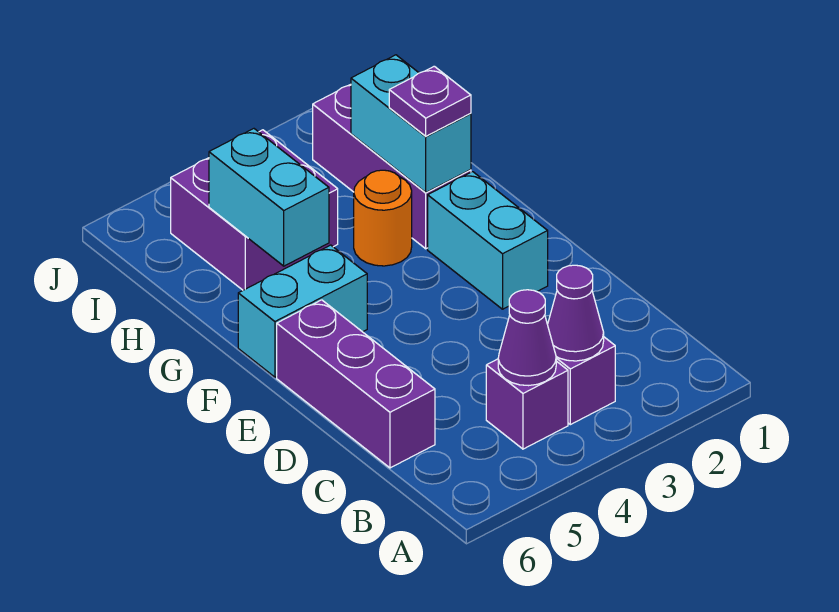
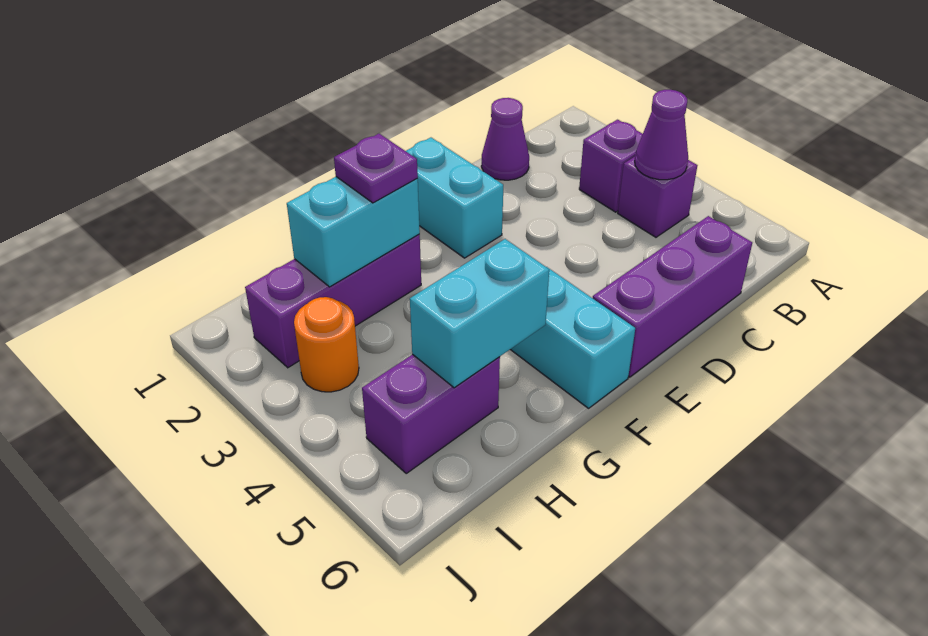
purple 1x1 cone [548,265,604,361] -> purple 1x1 cone moved to [481,98,529,180]
cyan 1x2 brick [428,172,548,309] -> cyan 1x2 brick turned to [406,138,503,258]
orange 1x1 round brick [354,170,412,266] -> orange 1x1 round brick moved to [294,297,359,392]
purple 2x2 brick [171,130,338,290] -> purple 1x2 brick [362,354,500,473]

